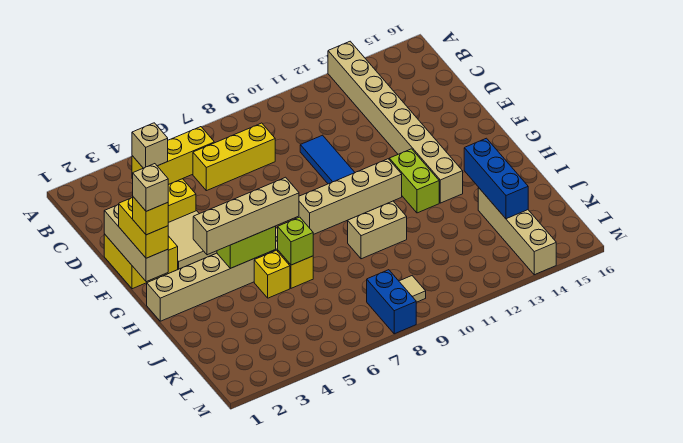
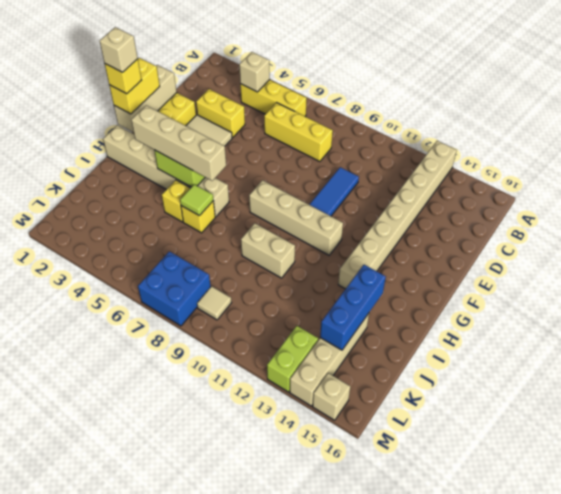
lime 1x2 brick [389,149,439,213] -> lime 1x2 brick moved to [267,326,318,392]
lime 1x1 brick [278,217,313,265] -> lime 1x1 tile [180,184,213,216]
blue 1x2 brick [367,270,416,334] -> blue 2x2 brick [138,251,211,326]
none -> tan 1x1 brick [313,373,350,420]

